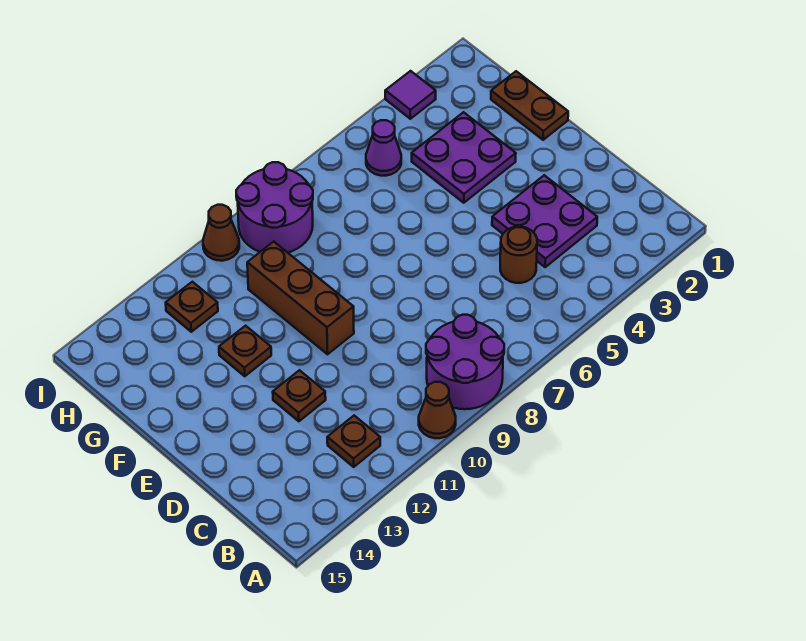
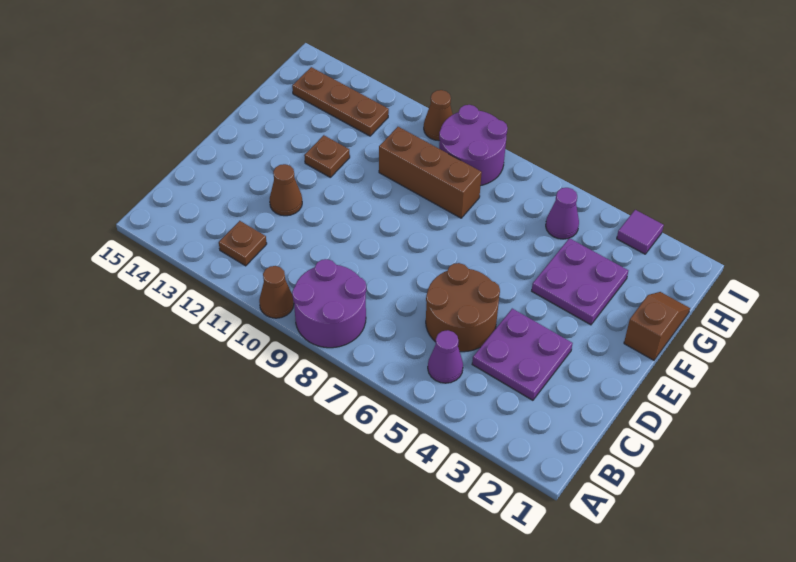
none -> purple 1x1 cone [428,330,463,383]
brown 1x1 round brick [500,227,537,283] -> brown 2x2 round brick [426,263,500,352]
brown 1x1 plate [273,370,326,421] -> brown 1x1 cone [270,164,302,216]
brown 1x3 brick [247,242,354,354] -> brown 1x3 brick turned to [379,127,482,218]
brown 1x2 plate [491,71,568,140] -> brown 1x2 slope [624,292,690,360]
brown 1x1 plate [166,282,218,332] -> brown 1x3 plate [292,67,389,136]

